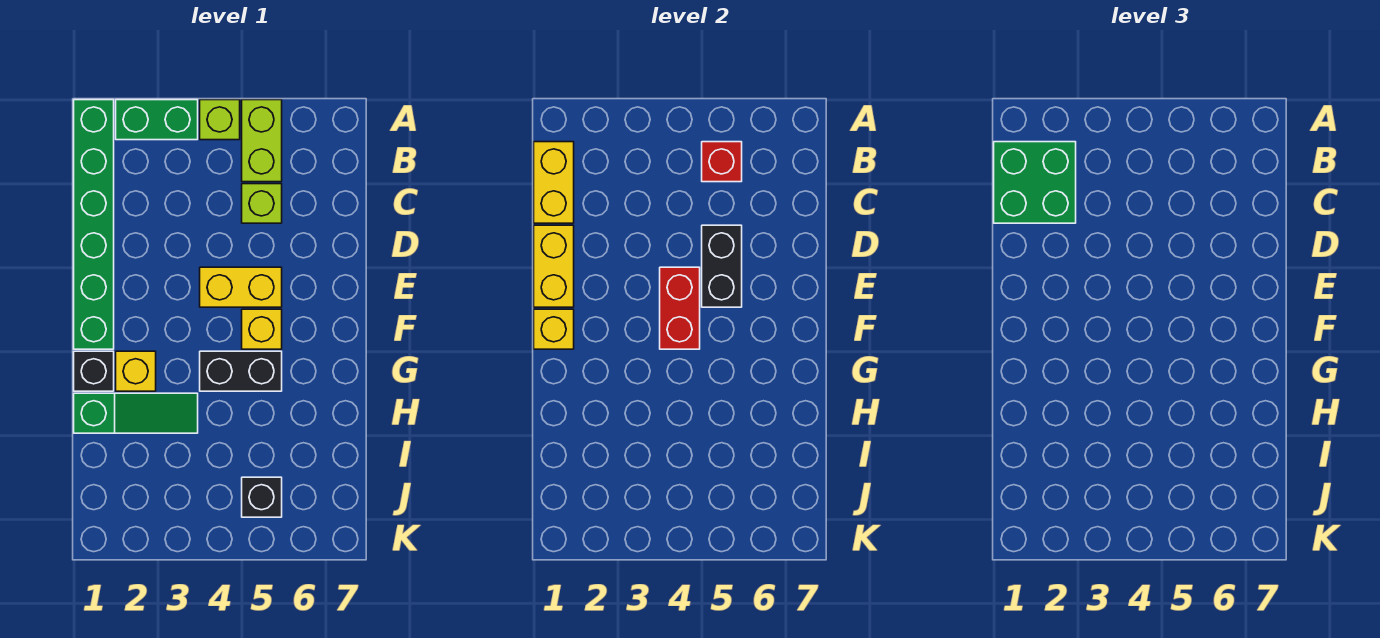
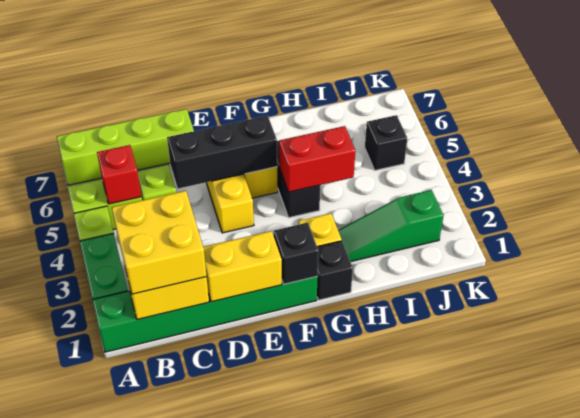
none -> lime 1x4 brick [57,109,194,185]
green 2x2 brick [994,142,1076,223] -> yellow 2x2 brick [112,191,207,294]
black 1x2 brick [702,225,742,307] -> black 1x3 brick [167,116,277,189]
red 1x2 brick [660,267,700,349] -> red 1x2 brick moved to [279,126,355,192]
yellow 1x1 brick [534,309,574,349] -> black 1x1 brick [274,223,318,284]
green 1x3 slope [74,393,198,433] -> green 1x3 slope turned to [338,190,444,262]

